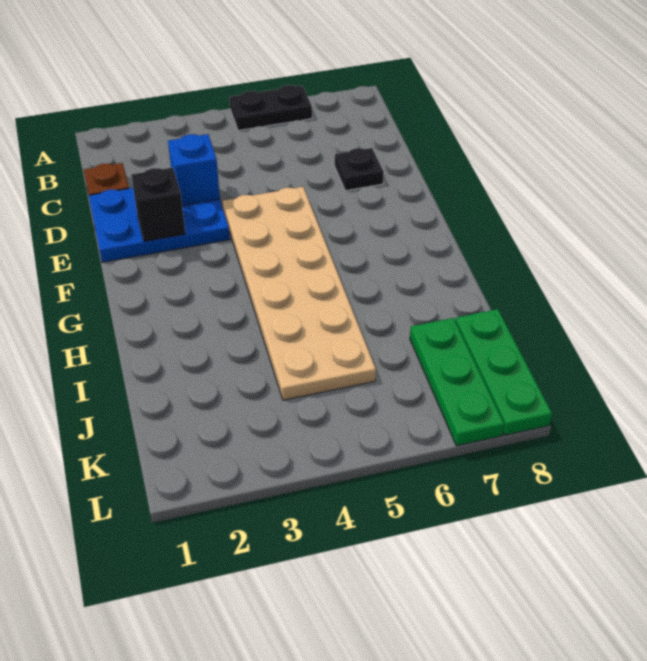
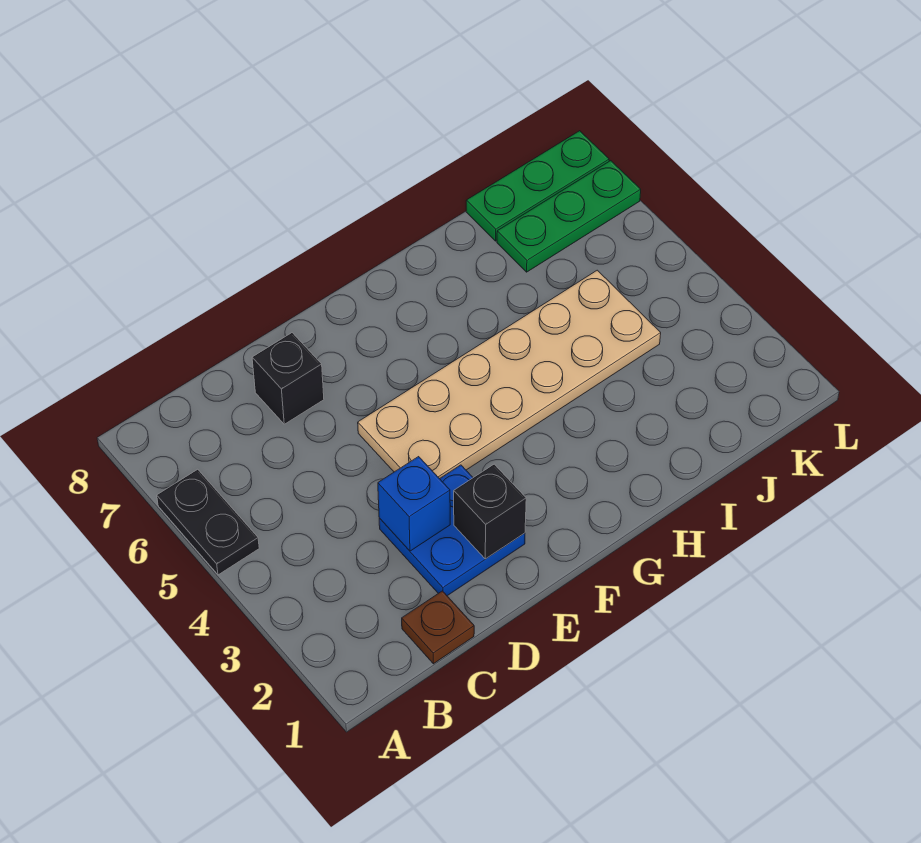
blue 2x3 plate [89,188,230,262] -> blue 2x2 plate [379,465,525,596]
black 1x1 plate [335,148,384,191] -> black 1x1 brick [252,333,324,424]

